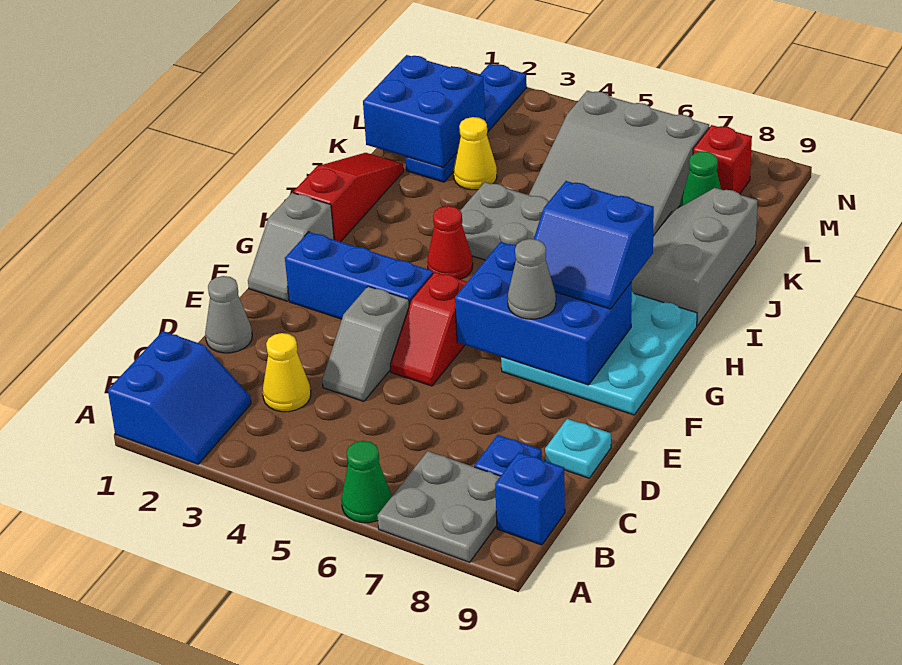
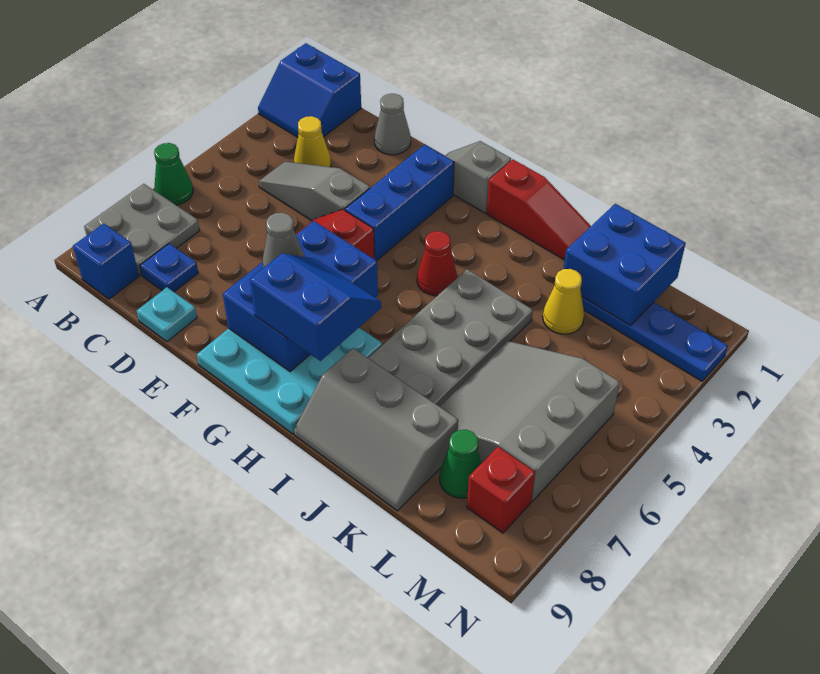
grey 1x2 slope [322,286,409,402] -> grey 1x3 slope [259,162,370,221]
blue 2x2 slope [534,181,654,309] -> blue 2x2 slope turned to [250,254,381,361]
grey 2x3 slope [632,188,758,326] -> grey 2x3 slope turned to [294,348,458,511]

